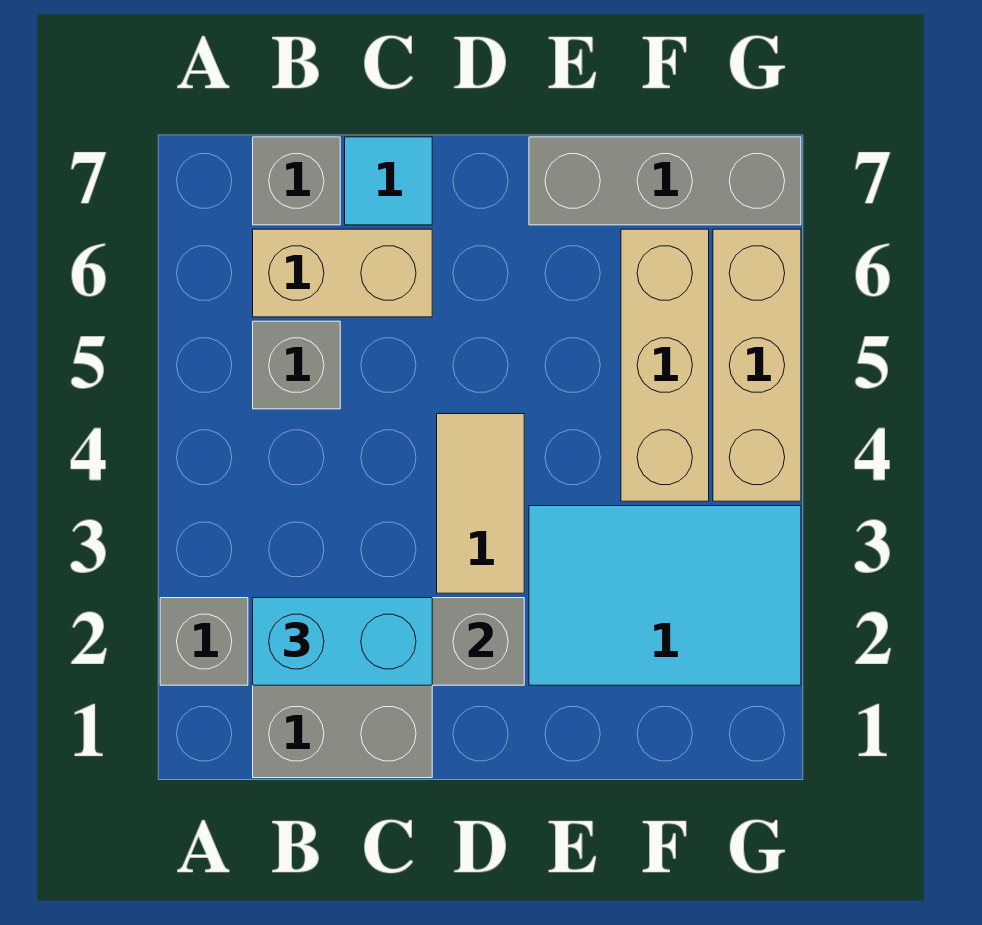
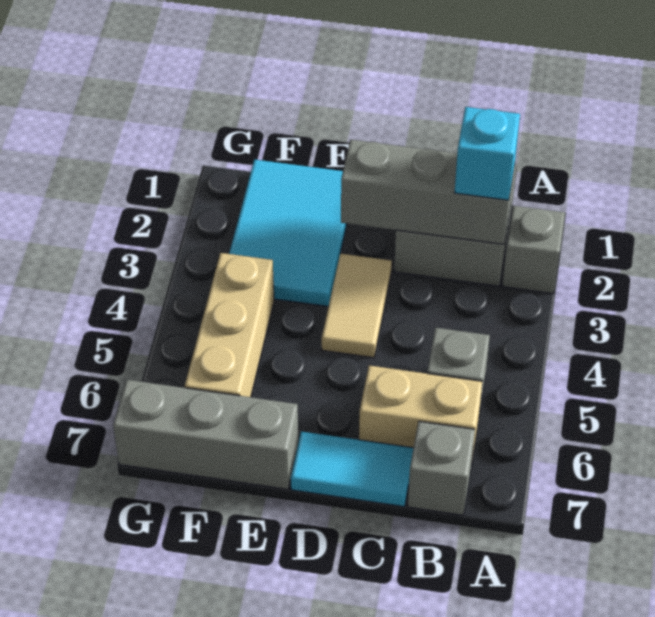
cyan 1x2 brick [253,598,432,685] -> cyan 1x1 brick [455,107,520,200]
cyan 1x1 tile [345,137,432,225] -> cyan 1x2 tile [291,431,413,507]
cyan 2x3 tile [529,506,801,685] -> cyan 2x3 tile turned to [229,159,347,307]
tan 1x3 brick [713,229,801,501] -> none

